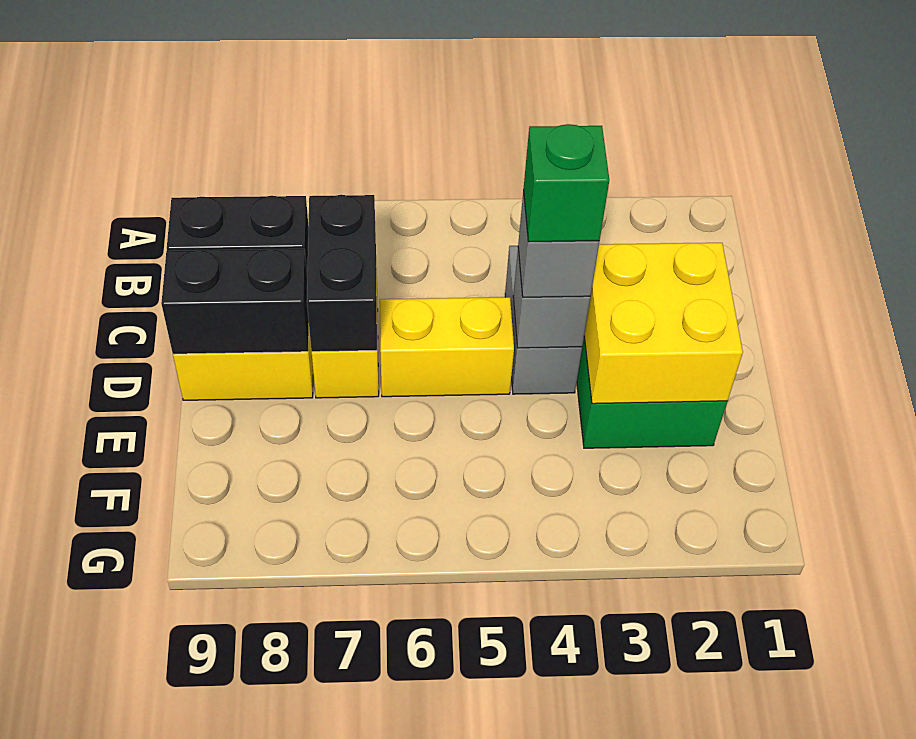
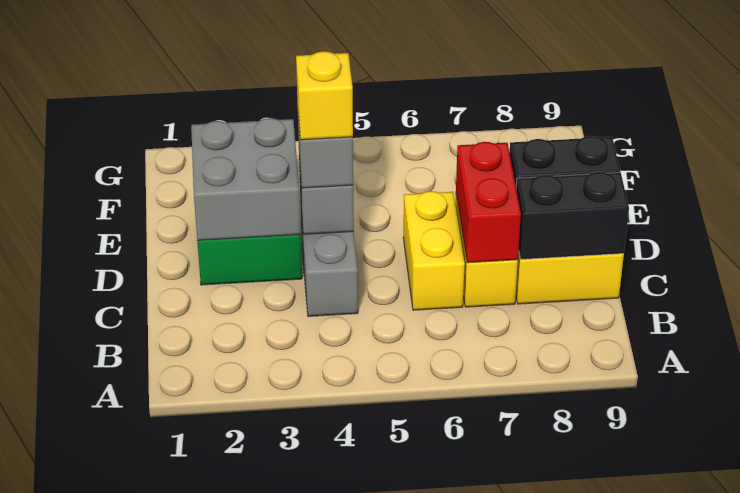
black 1x2 brick [307,195,377,352] -> red 1x2 brick [456,142,521,263]
yellow 2x2 brick [584,243,743,404] -> grey 2x2 brick [191,118,301,240]
green 1x1 brick [524,124,609,242] -> yellow 1x1 brick [296,51,353,140]
yellow 1x2 brick [380,297,514,397] -> yellow 1x2 brick turned to [403,191,465,310]

